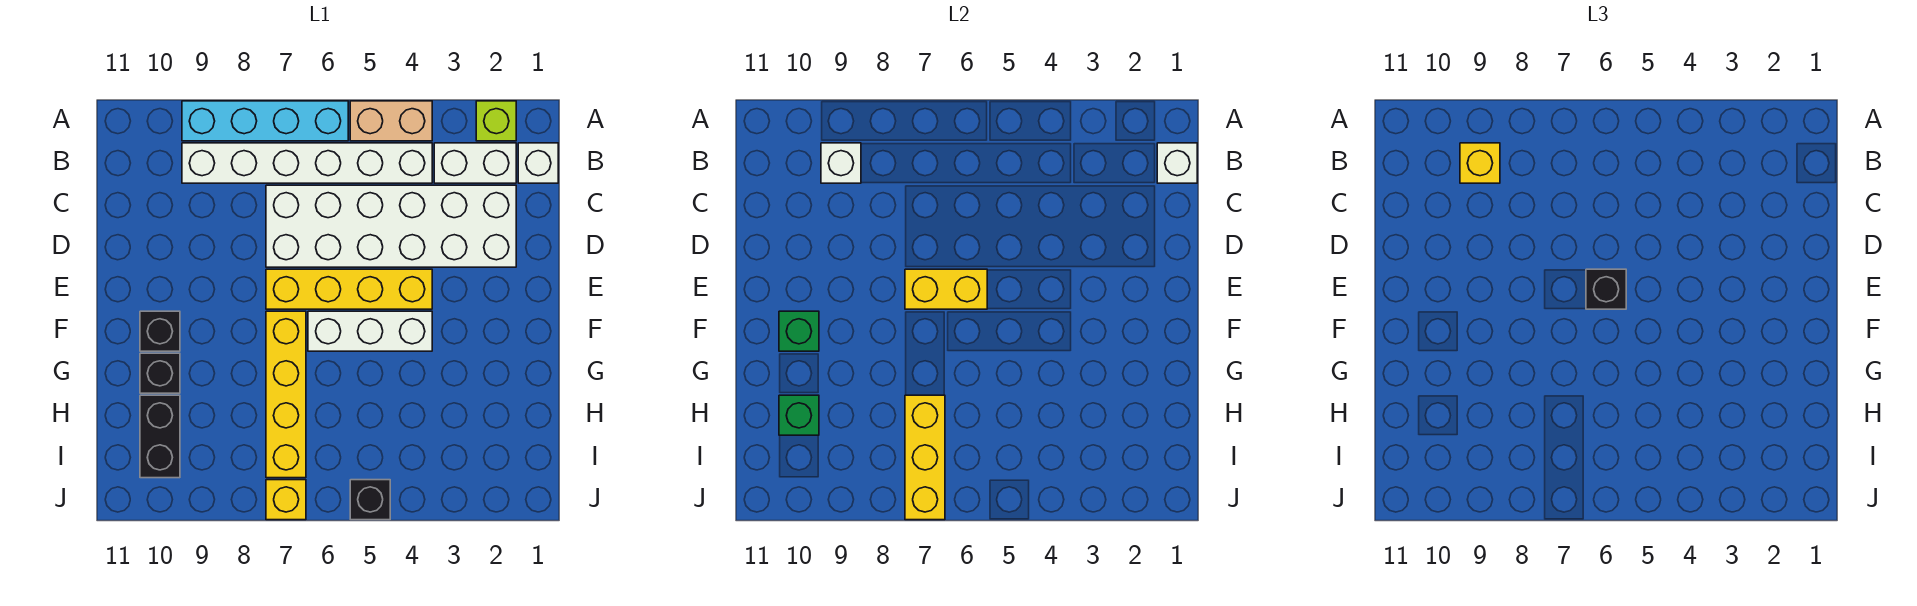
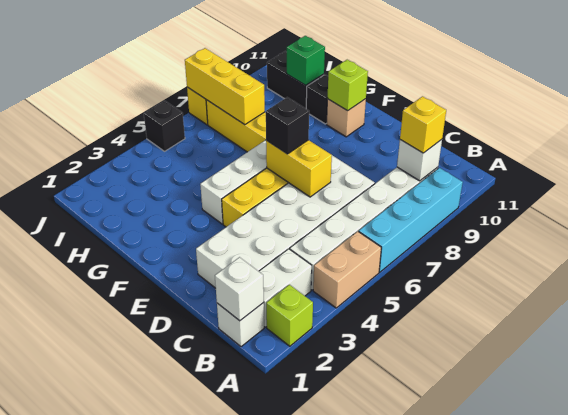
yellow 1x2 brick [905,269,987,309] -> yellow 1x2 brick turned to [266,140,332,197]
black 1x1 brick [140,311,180,351] -> tan 1x1 brick [326,99,366,137]
green 1x1 brick [779,311,819,351] -> lime 1x1 brick [327,60,368,111]

